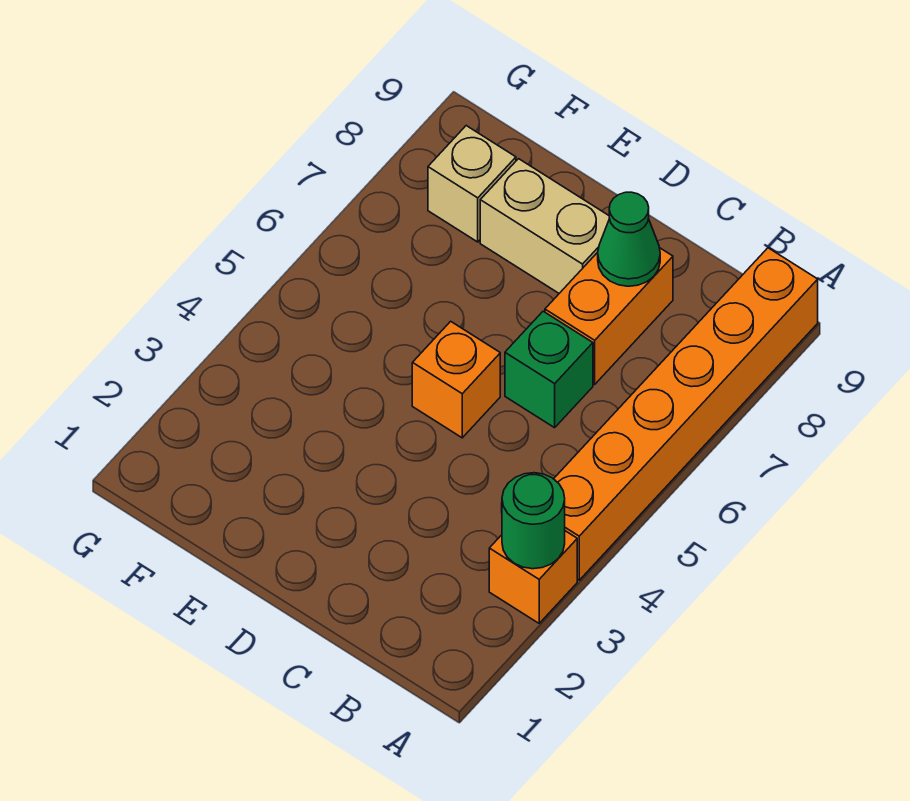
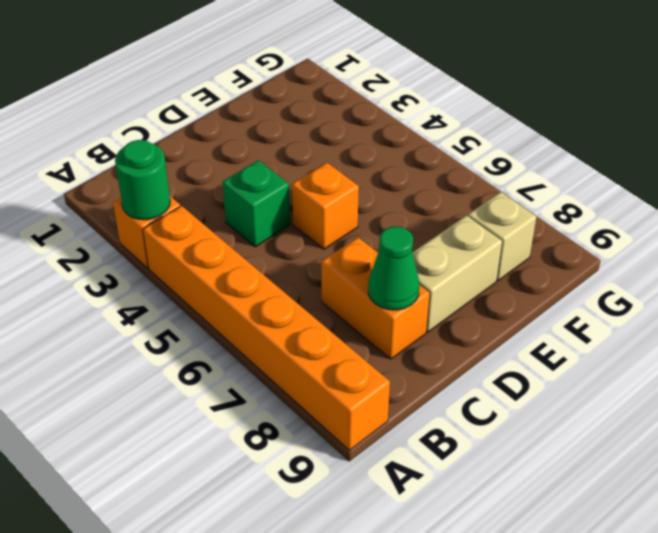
green 1x1 brick [505,311,593,428] -> green 1x1 brick moved to [223,160,290,247]

